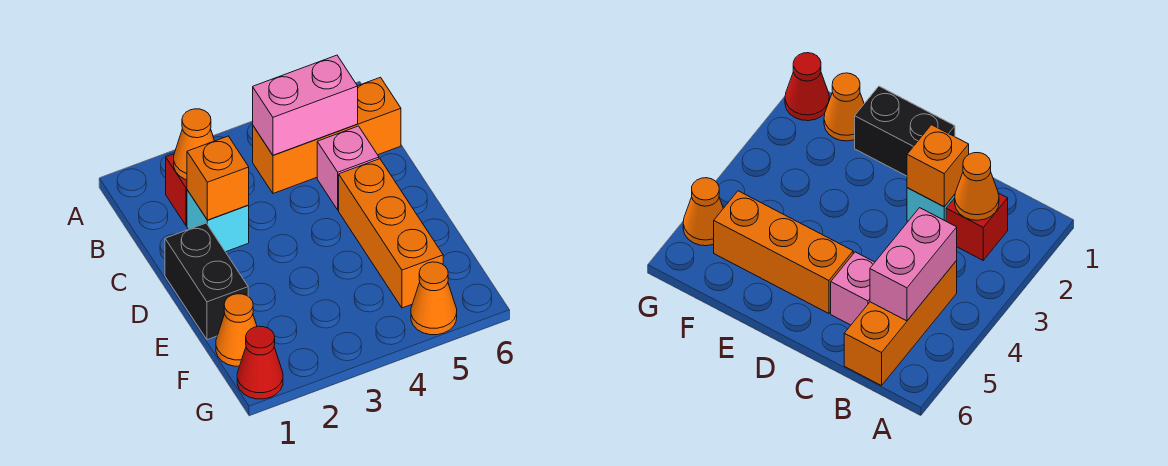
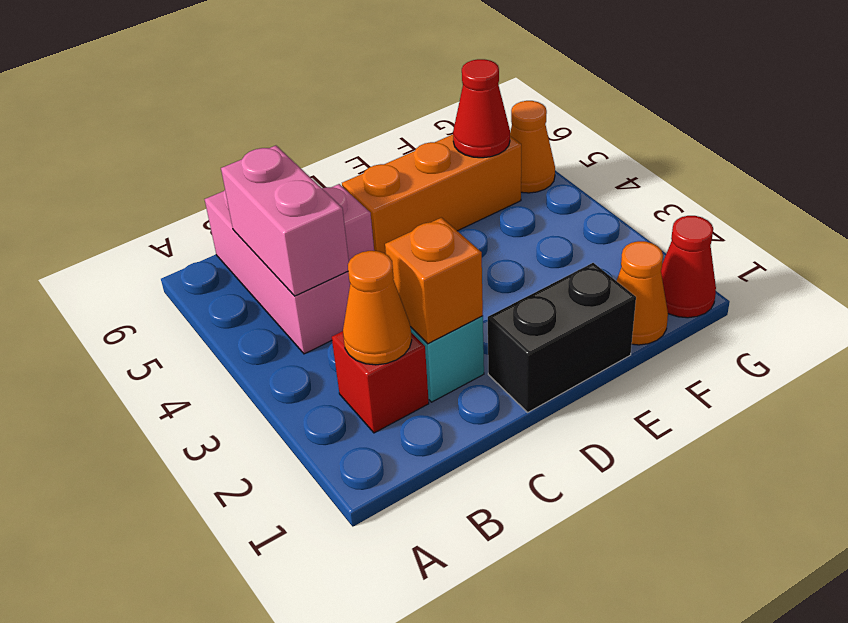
orange 1x3 brick [253,77,401,194] -> pink 1x3 brick [205,191,350,354]
none -> red 1x1 cone [453,59,510,158]

